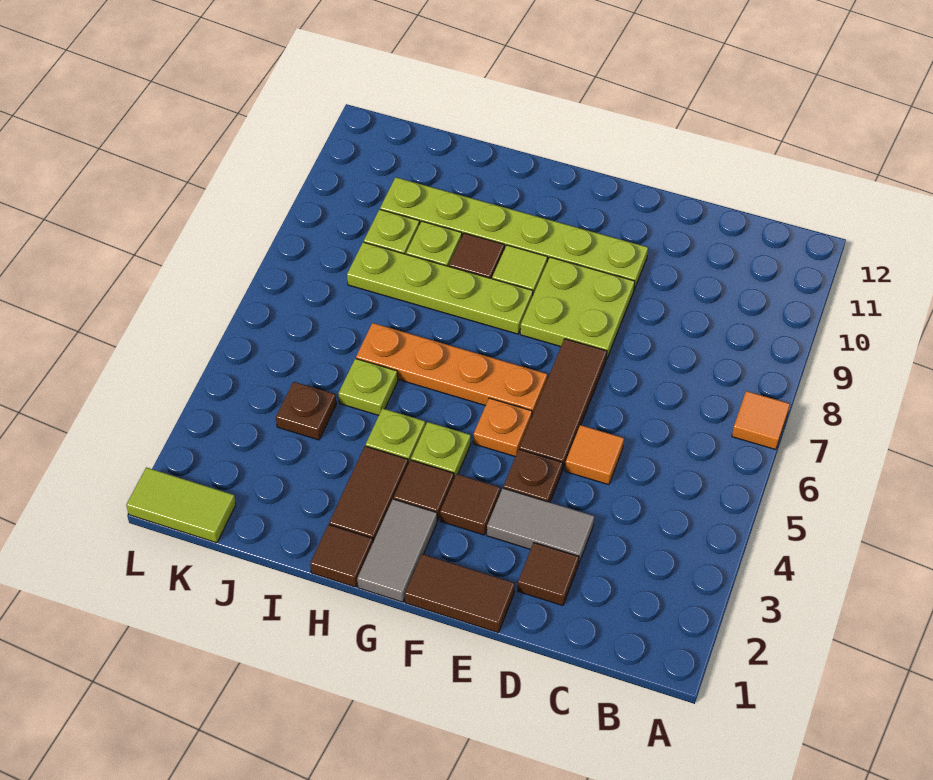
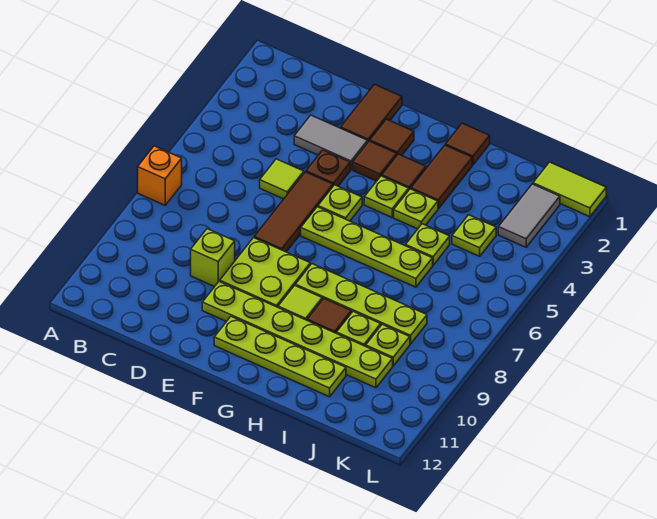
orange 1x1 tile [732,391,790,450] -> orange 1x1 brick [138,146,182,205]
brown 1x1 tile [518,543,579,606] -> brown 1x1 tile moved to [370,119,414,155]
orange 1x1 tile [565,425,624,485] -> lime 1x1 tile [260,159,304,199]
none -> lime 1x1 brick [191,229,235,287]
brown 1x2 tile [405,554,515,632] -> brown 1x2 tile turned to [341,84,402,142]
orange 1x1 plate [473,398,532,457] -> lime 1x1 plate [318,185,362,221]
orange 1x4 plate [356,323,547,416] -> lime 1x4 plate [301,207,433,287]
none -> lime 1x4 plate [214,316,346,397]
grey 1x2 tile [357,499,437,602] -> grey 1x2 tile moved to [498,184,560,247]
brown 1x1 plate [276,382,336,440] -> lime 1x1 plate [452,215,496,256]

